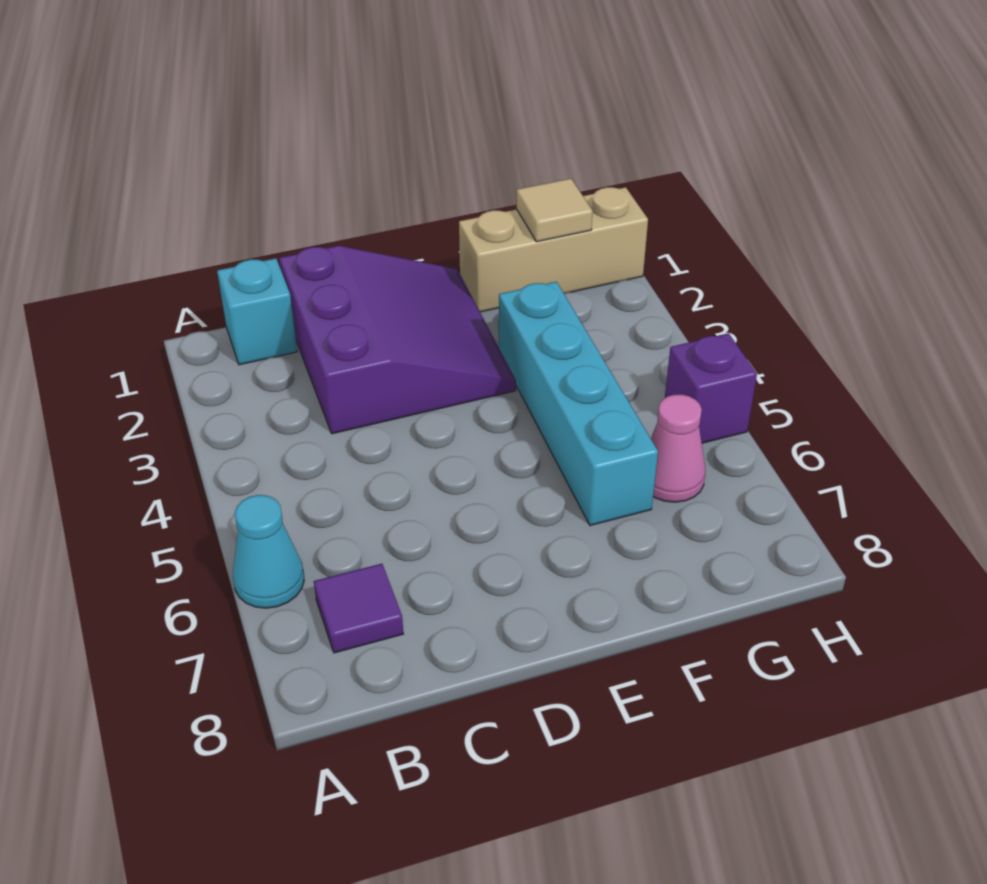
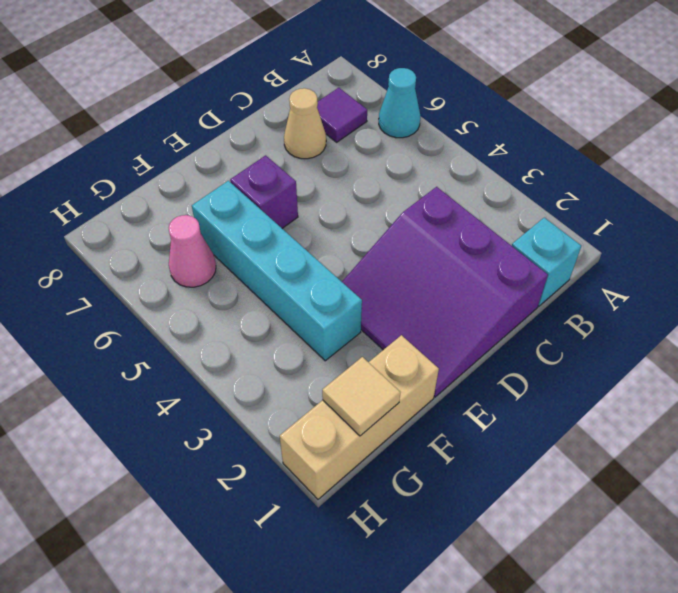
none -> tan 1x1 cone [284,88,326,159]
purple 1x1 brick [665,333,757,443] -> purple 1x1 brick moved to [230,155,298,228]

